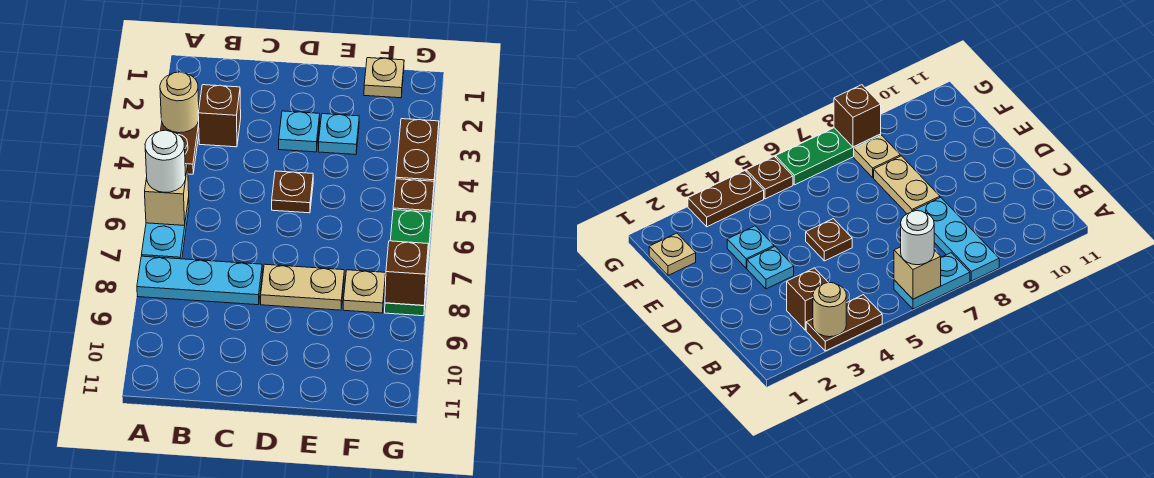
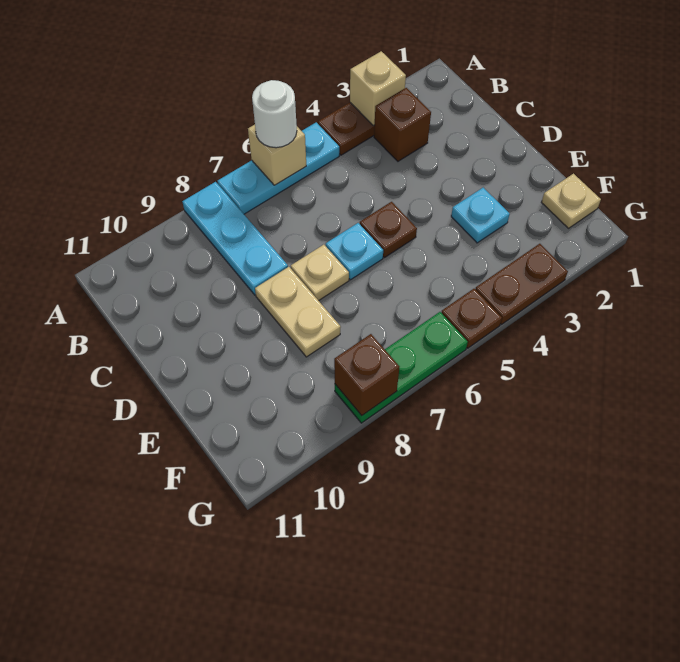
tan 1x1 round brick [160,72,199,133] -> tan 1x1 brick [350,51,406,126]
cyan 1x2 plate [142,198,189,259] -> cyan 1x3 plate [217,122,339,214]
cyan 1x1 plate [279,111,320,152] -> cyan 1x1 plate moved to [326,223,383,280]
tan 1x1 plate [343,270,386,313] -> tan 1x1 plate moved to [291,245,349,301]

